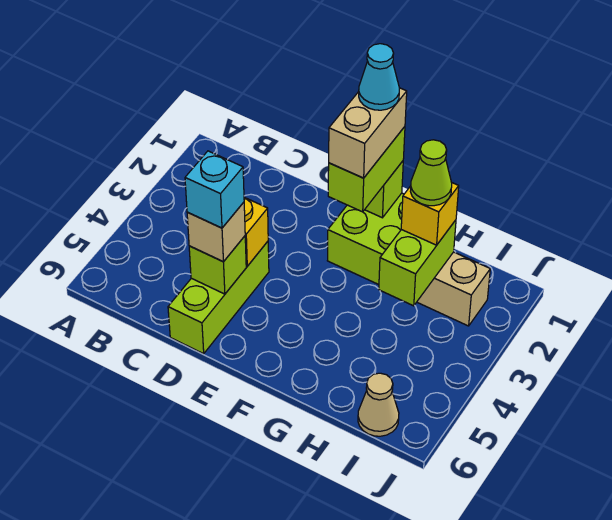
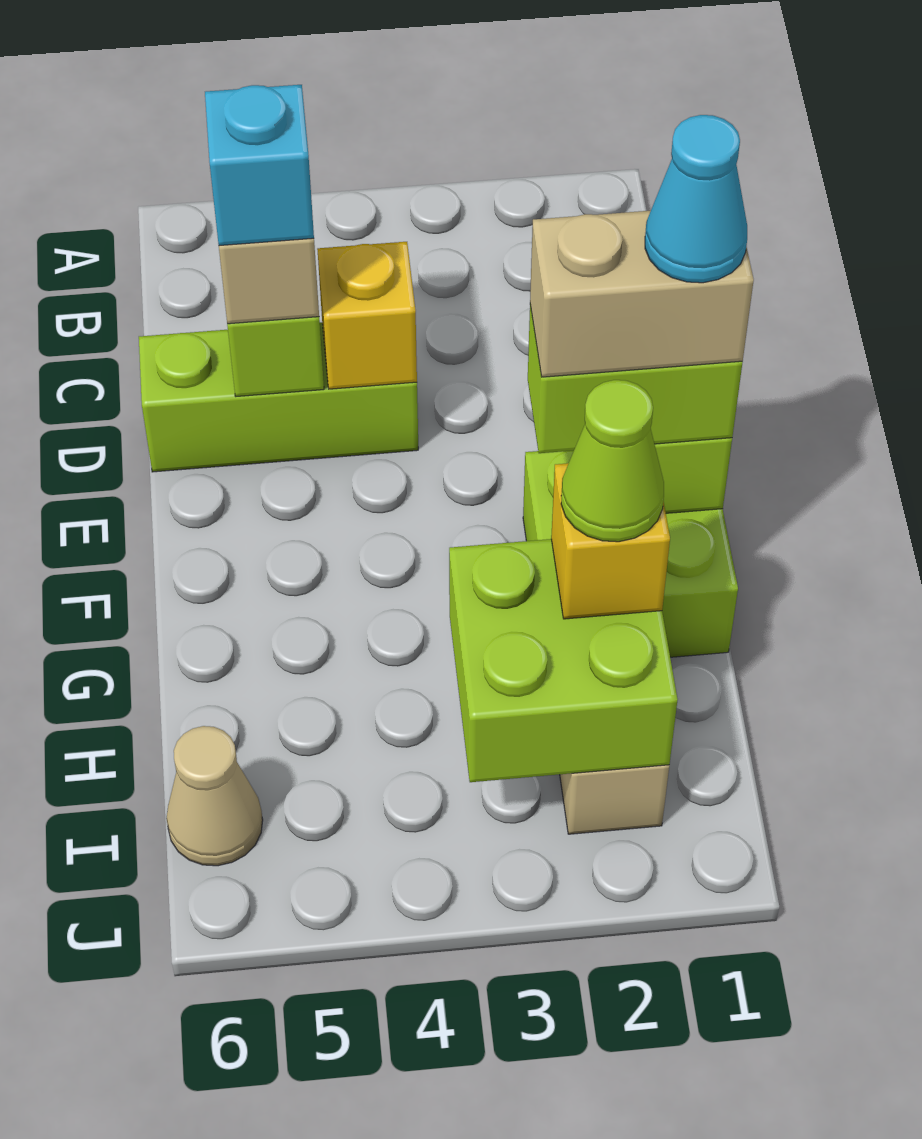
lime 1x2 brick [379,220,456,306] -> lime 2x2 brick [449,539,678,782]

